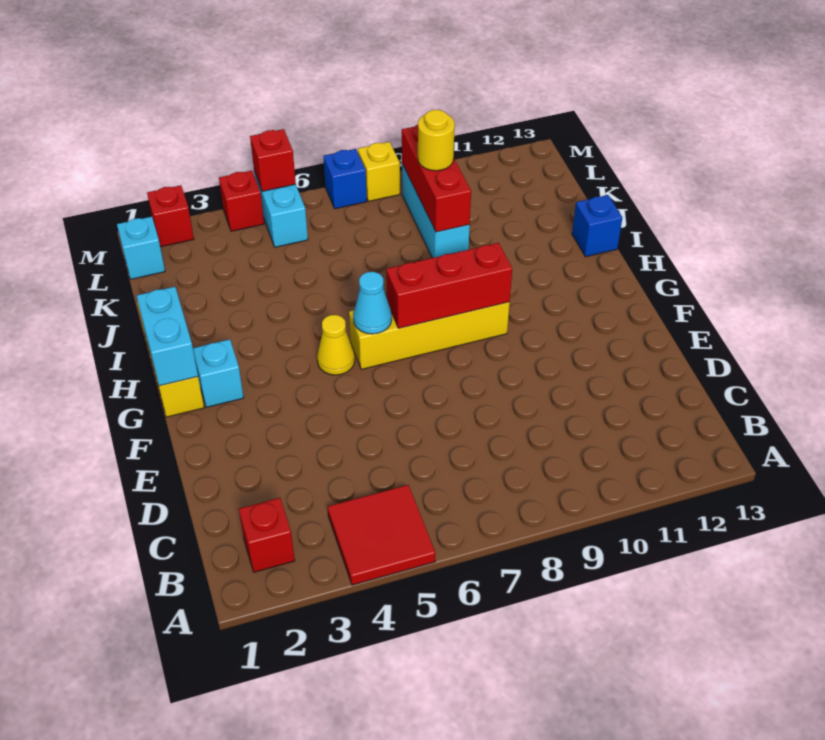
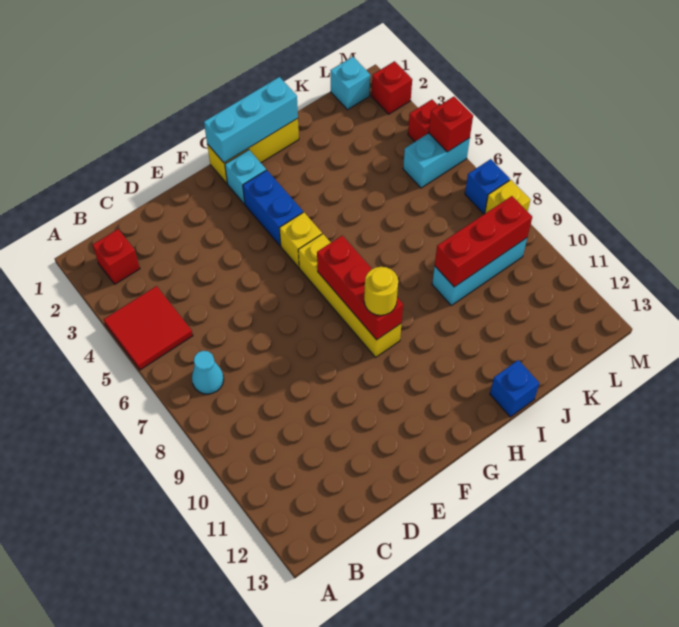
cyan 1x2 brick [137,287,198,386] -> cyan 1x3 brick [204,77,298,163]
none -> blue 1x2 brick [243,170,303,246]
yellow 1x1 cone [317,315,355,375] -> yellow 1x1 brick [280,212,322,267]
cyan 1x1 cone [353,272,392,334] -> cyan 1x1 cone moved to [192,351,224,394]
yellow 1x1 round brick [418,110,455,171] -> yellow 1x1 round brick moved to [364,267,398,315]

